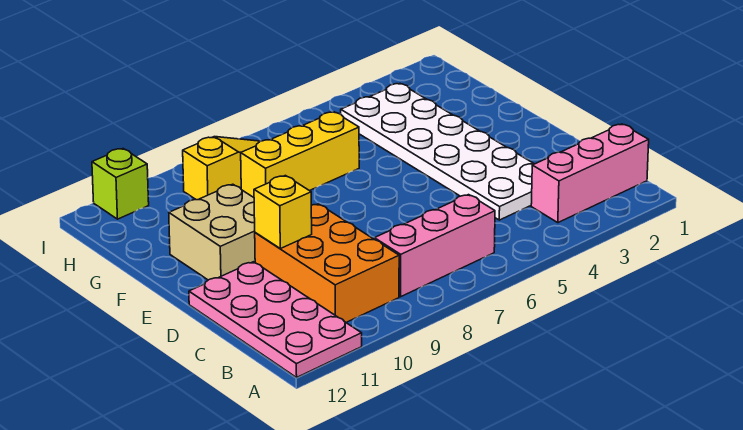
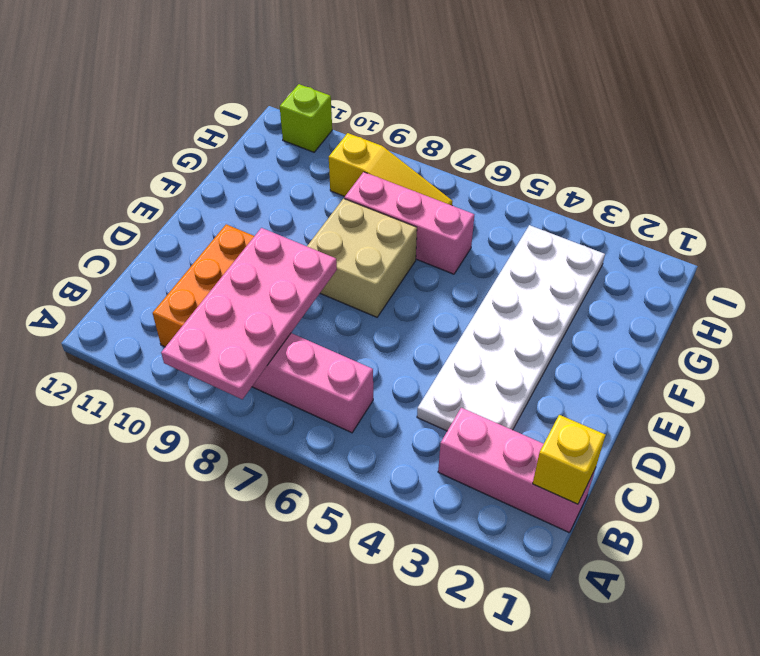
pink 2x4 plate [189,262,362,377] -> pink 2x4 plate moved to [161,228,337,399]
yellow 1x1 brick [254,176,312,249] -> yellow 1x1 brick moved to [533,415,605,504]
tan 2x2 brick [169,184,255,280] -> tan 2x2 brick moved to [307,198,417,317]
yellow 1x3 brick [241,112,359,197] -> pink 1x3 brick [344,172,474,274]

